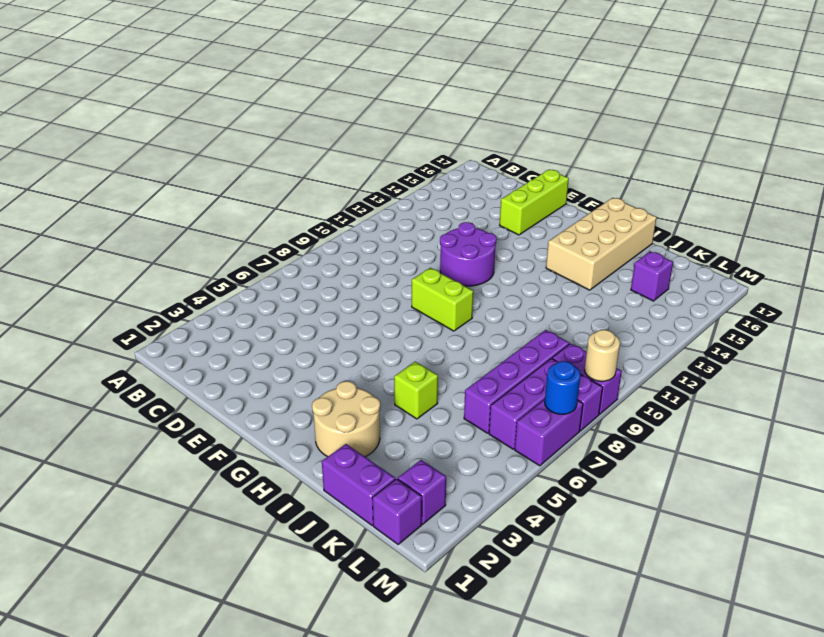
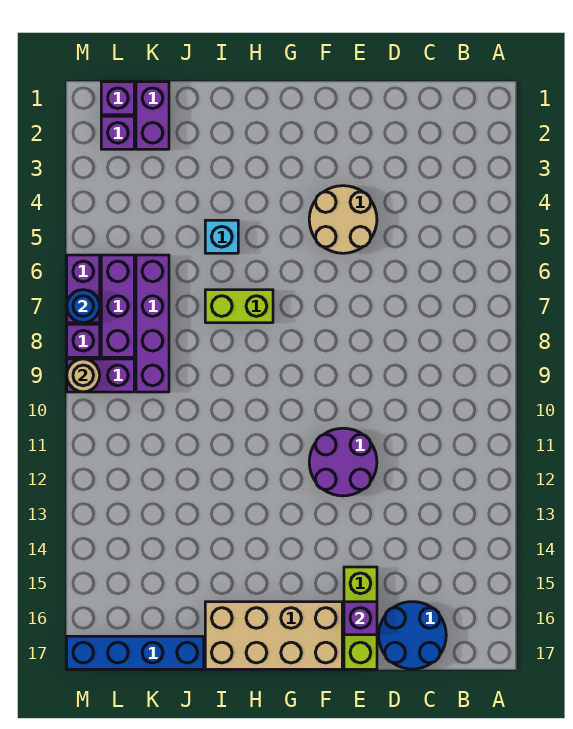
none -> blue 2x2 round brick [379,602,446,669]
lime 1x2 brick [412,268,473,331] -> lime 1x2 brick moved to [205,290,273,323]
tan 2x2 round brick [312,381,380,457] -> tan 2x2 round brick moved to [309,186,377,253]
tan 2x4 brick [546,198,657,290] -> tan 2x4 brick turned to [205,602,342,669]
lime 1x1 brick [394,362,438,419] -> cyan 1x1 brick [205,220,238,253]
purple 1x2 brick [322,444,395,525] -> purple 1x2 brick turned to [136,82,169,149]
none -> blue 1x4 brick [67,636,204,669]
purple 1x1 brick [631,251,673,301] -> purple 1x1 brick moved to [344,602,377,635]

